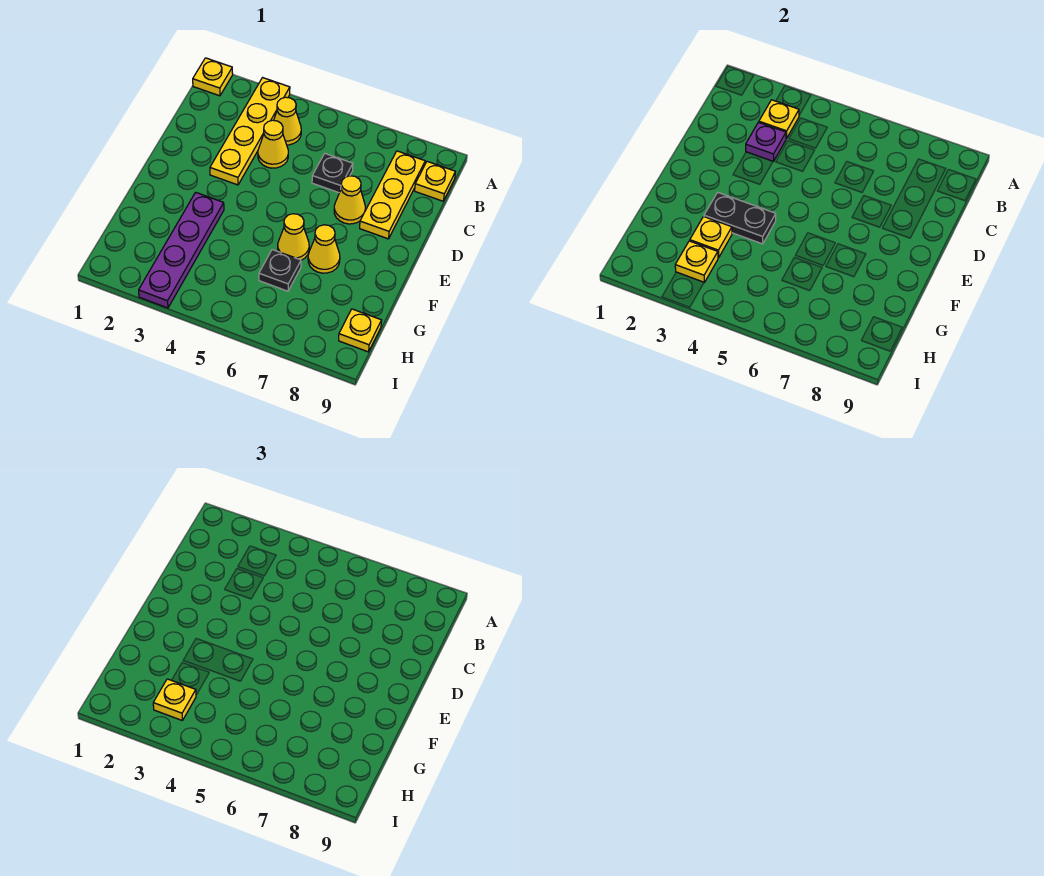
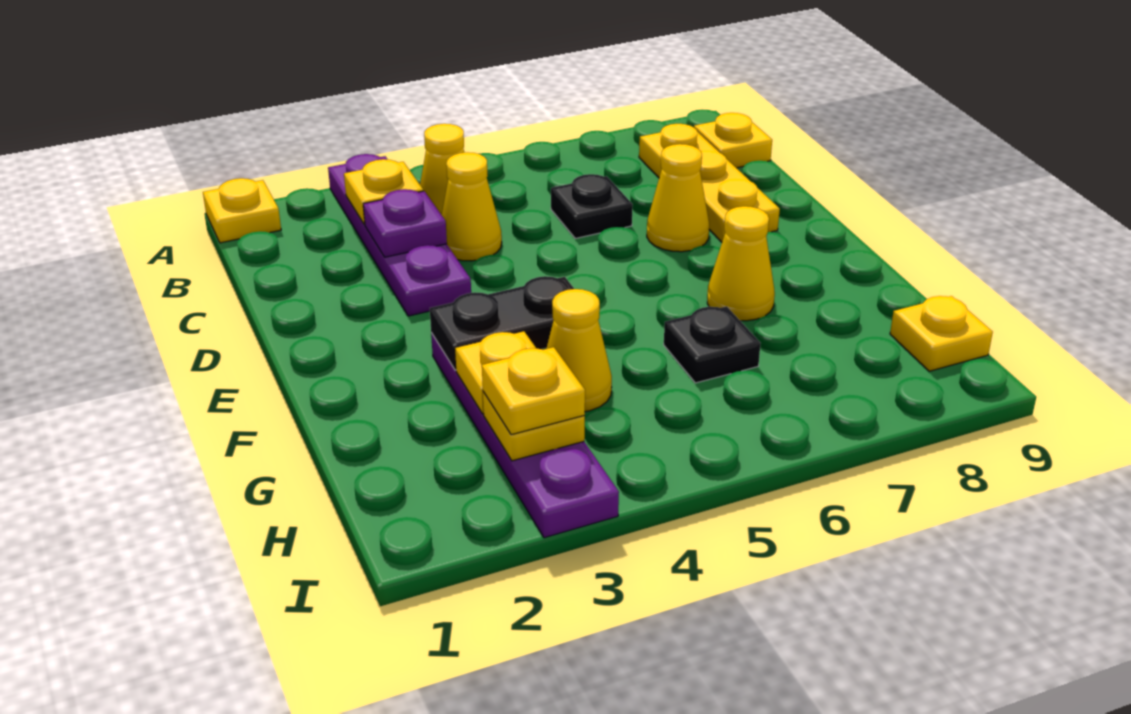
yellow 1x4 plate [210,78,290,185] -> purple 1x4 plate [328,154,471,316]
yellow 1x1 cone [278,214,309,260] -> yellow 1x1 cone moved to [546,289,612,411]

